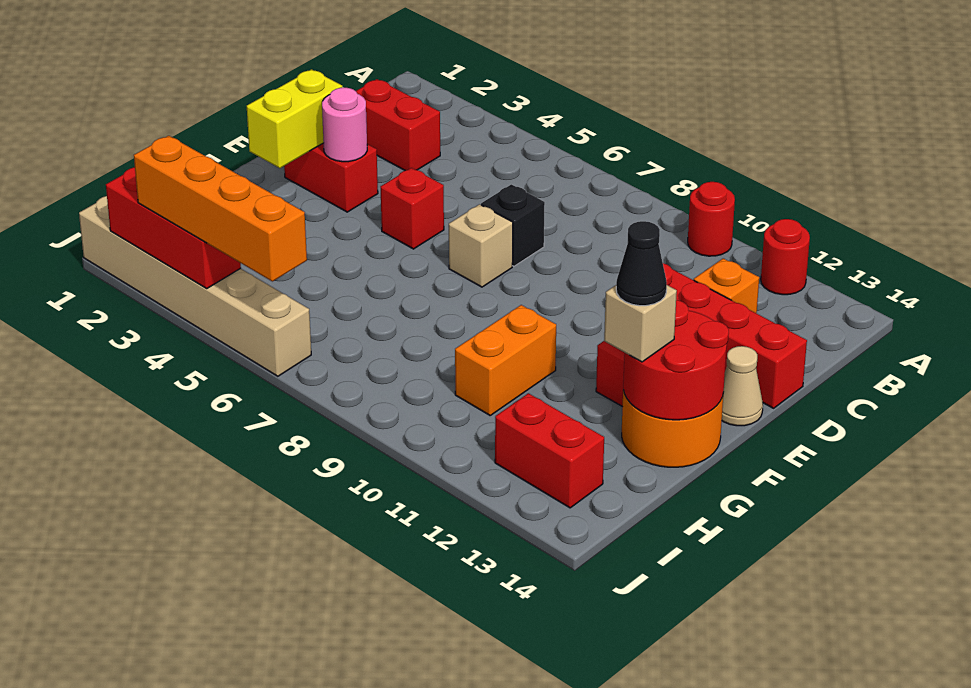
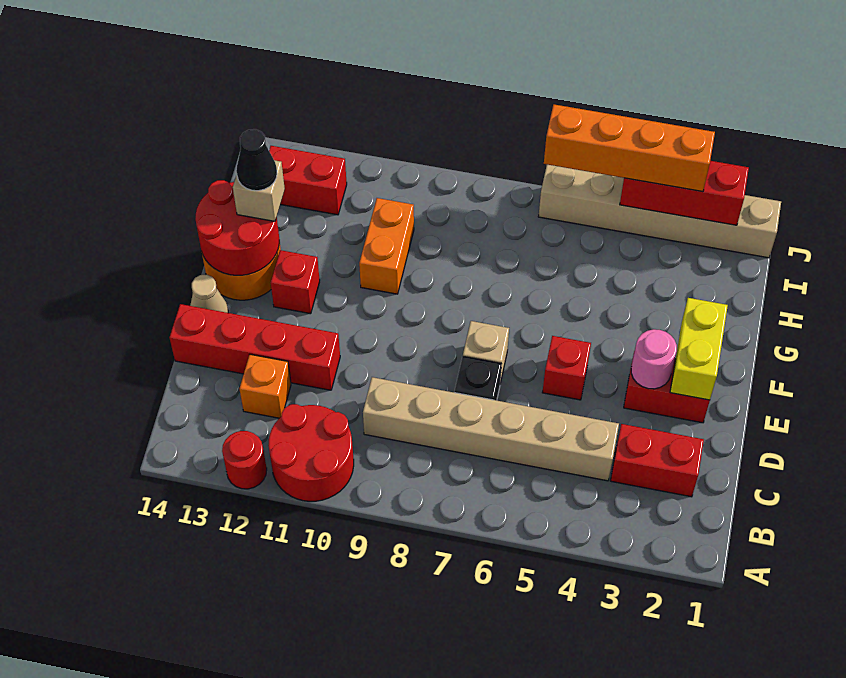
red 1x1 round brick [688,182,735,256] -> red 2x2 round brick [268,404,354,501]
none -> tan 1x6 brick [363,377,619,481]

